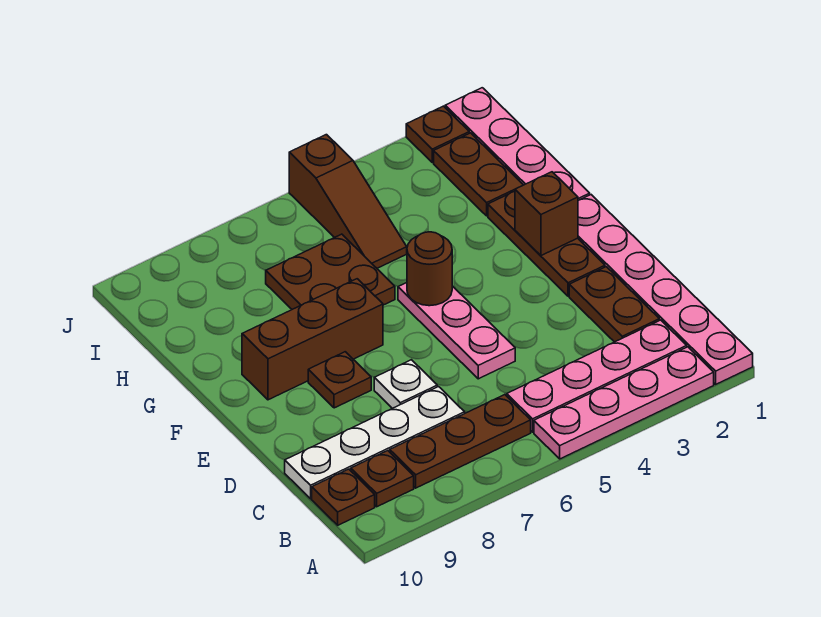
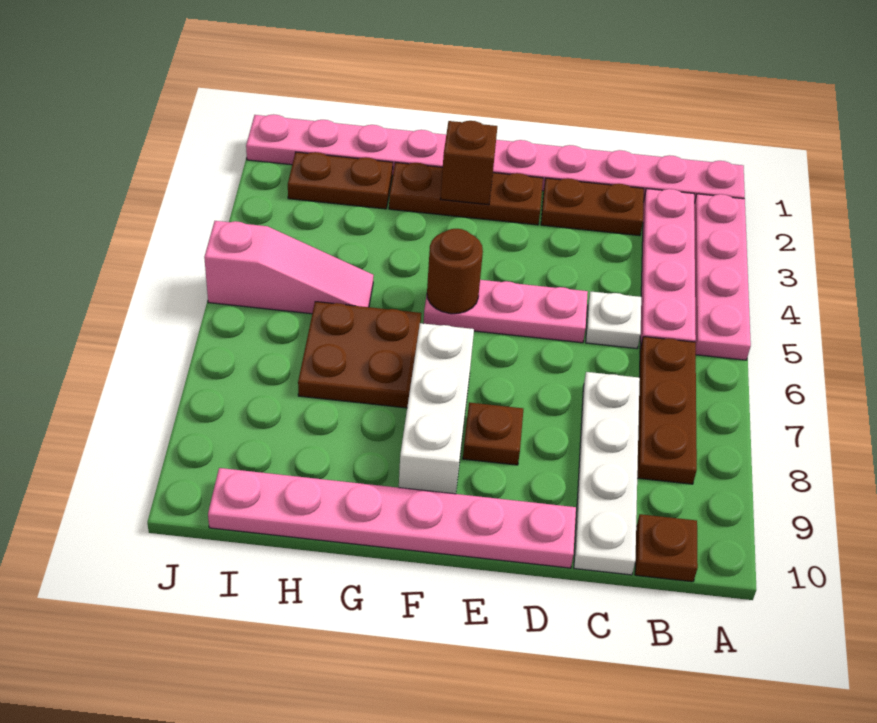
brown 1x1 plate [351,451,414,507] -> none
white 1x1 plate [374,360,437,408] -> white 1x1 plate moved to [586,291,641,349]
none -> pink 1x6 plate [208,468,576,568]
brown 1x3 brick [242,279,383,400] -> white 1x3 brick [399,323,474,494]
brown 1x3 slope [289,135,407,268] -> pink 1x3 slope [204,221,374,314]
brown 1x1 plate [406,106,469,162] -> none

